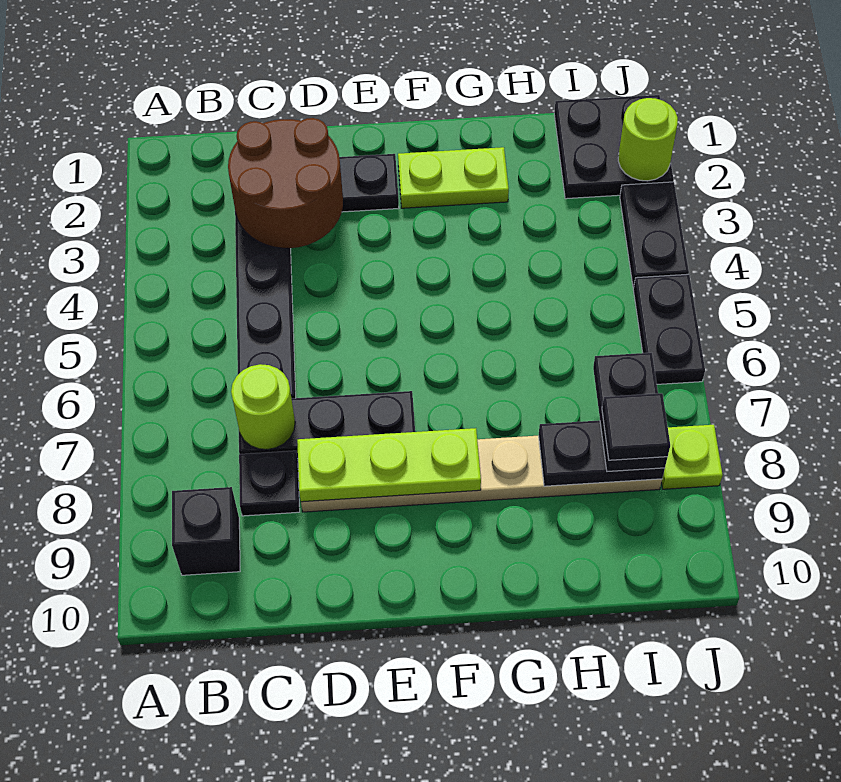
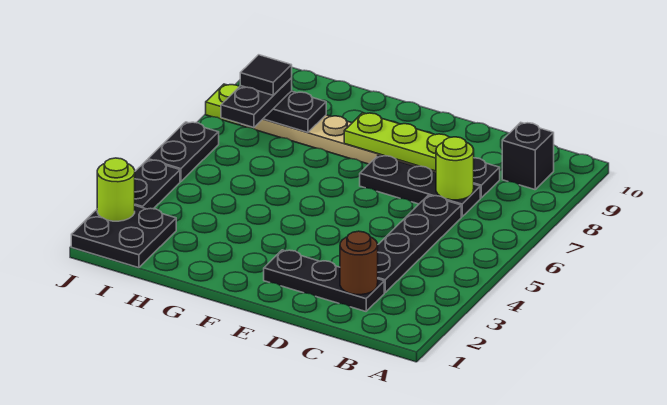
brown 2x2 round brick [228,118,343,248] -> brown 1x1 round brick [340,231,378,295]
lime 1x2 plate [398,147,509,208] -> none

